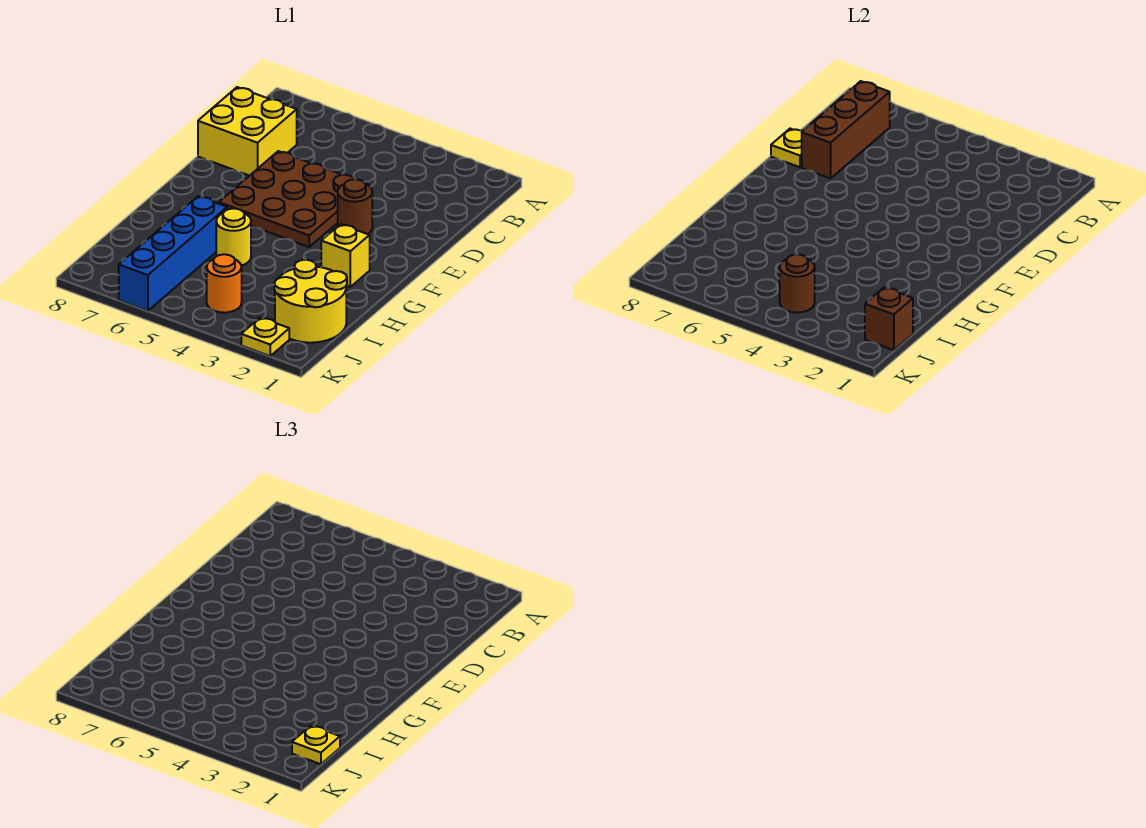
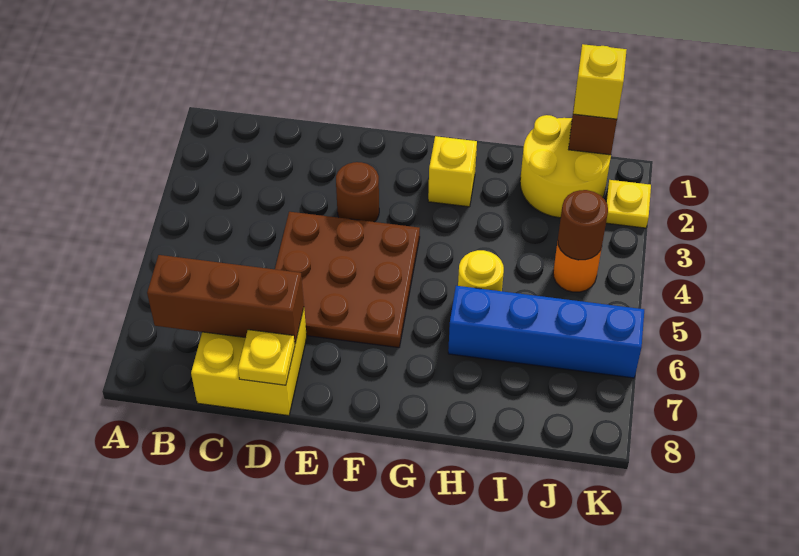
yellow 1x1 plate [292,726,340,764] -> yellow 1x1 brick [573,44,627,119]

